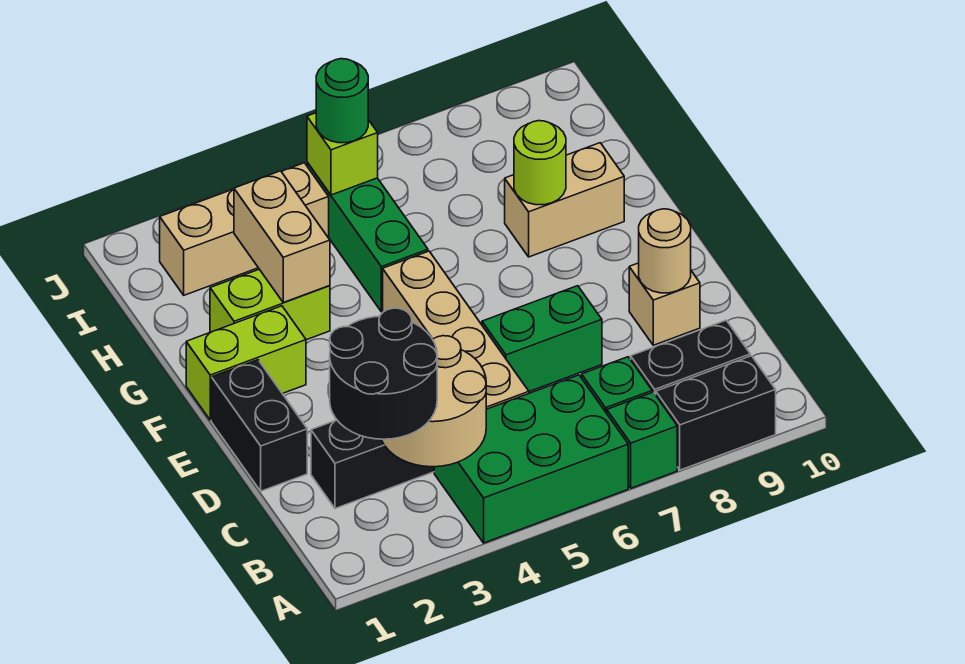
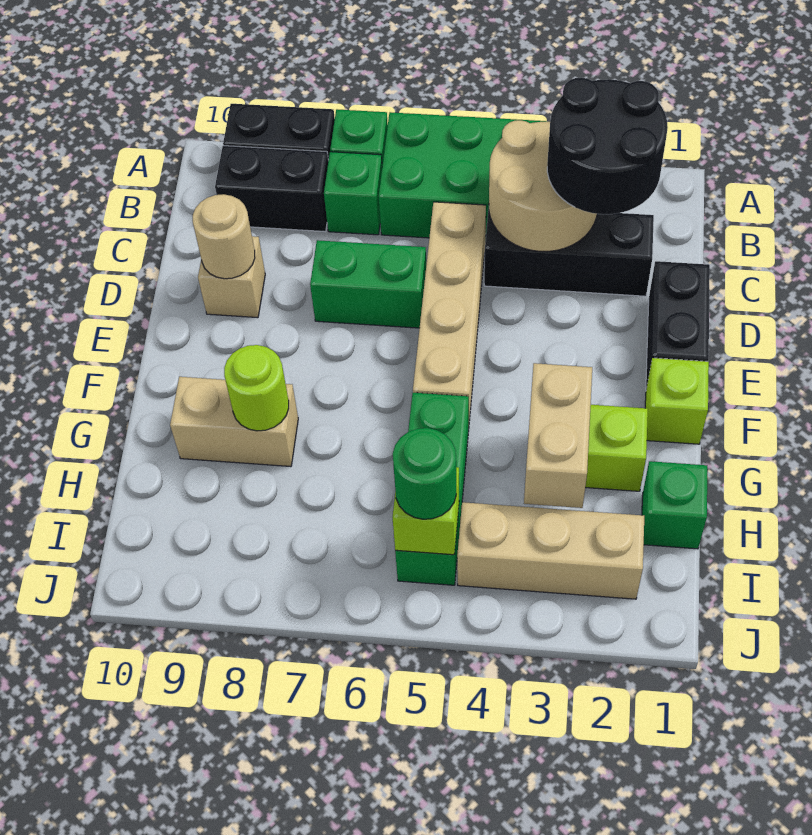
lime 1x2 brick [186,306,306,420] -> lime 1x1 brick [645,358,709,444]
none -> green 1x1 brick [642,461,707,549]

